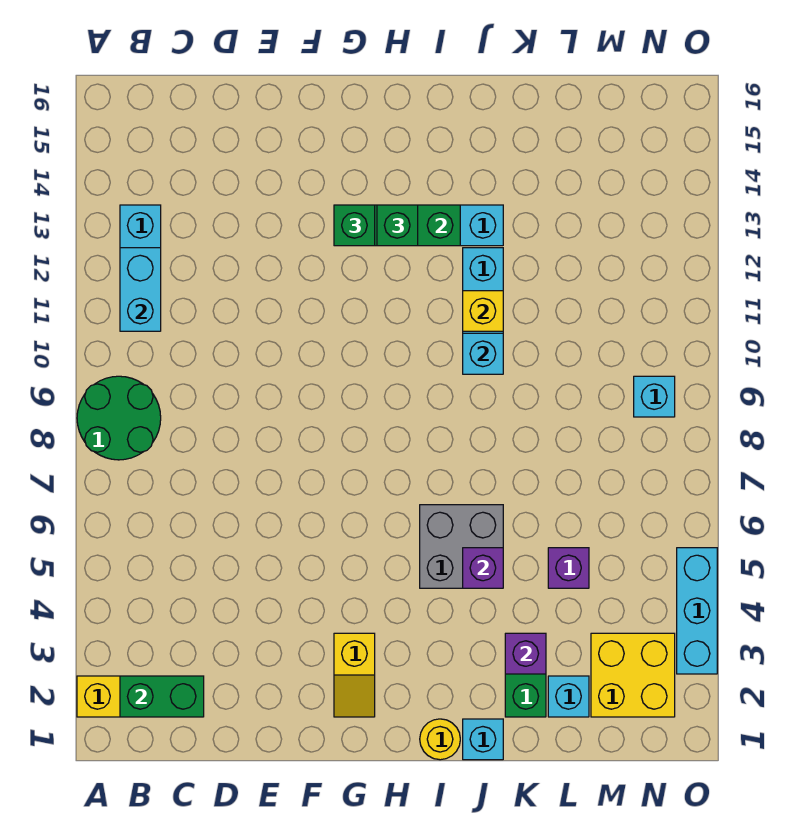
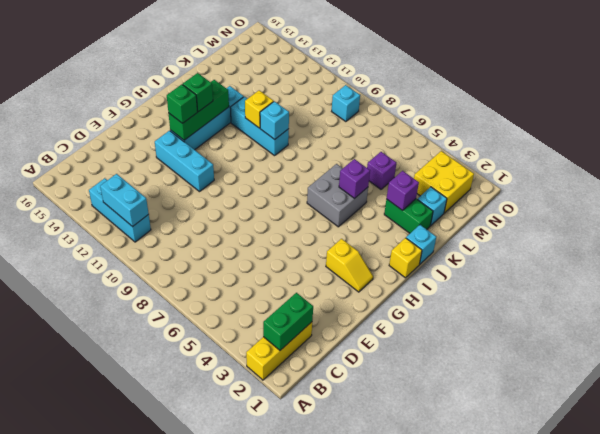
green 2x2 round brick [77,376,161,460] -> none
yellow 1x1 round brick [420,719,460,760] -> yellow 1x1 brick [389,238,422,278]
cyan 1x3 brick [677,548,717,674] -> cyan 1x3 brick moved to [155,131,214,192]

